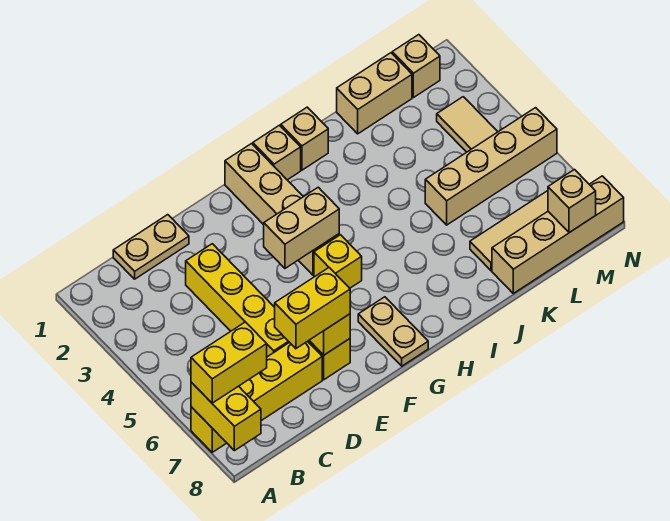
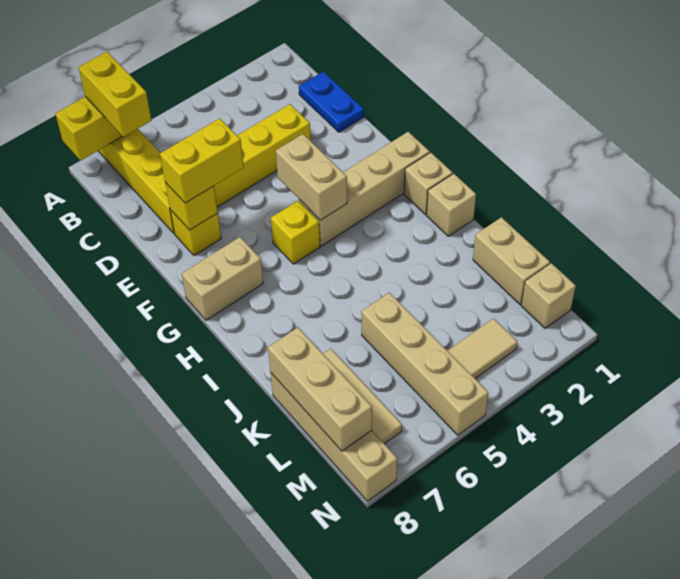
tan 1x2 plate [113,215,189,279] -> blue 1x2 plate [299,72,364,132]
yellow 1x2 brick [275,268,350,349] -> yellow 1x2 brick turned to [160,118,244,203]
tan 1x2 plate [358,297,428,366] -> tan 1x2 brick [182,237,263,320]
tan 1x1 brick [548,170,596,233] -> tan 1x3 brick [268,328,372,451]

